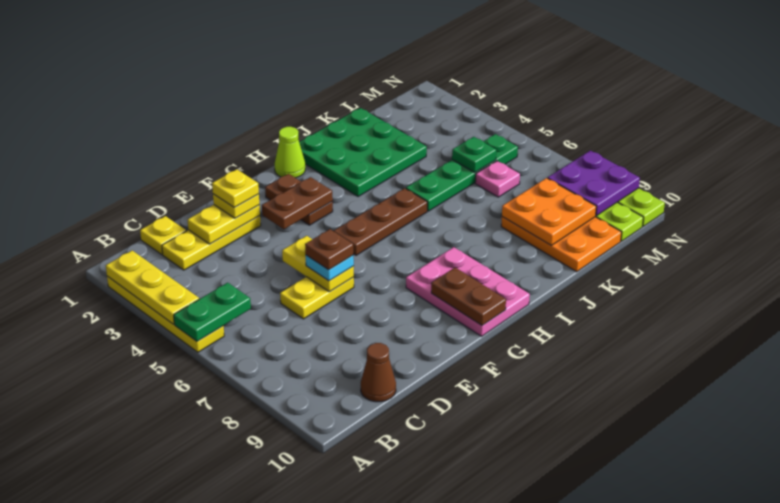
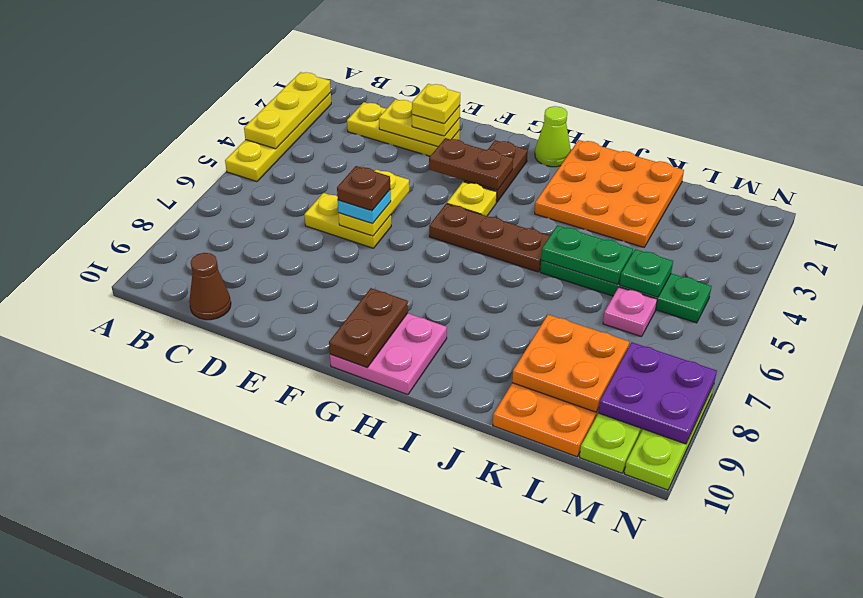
green 1x2 plate [174,283,251,341] -> green 1x2 plate moved to [541,225,633,285]
yellow 1x1 plate [140,216,186,254] -> yellow 1x1 plate moved to [447,182,497,216]
pink 2x3 plate [406,247,530,336] -> pink 2x2 plate [330,313,447,395]
green 3x3 plate [299,108,427,197] -> orange 3x3 plate [535,140,684,247]

